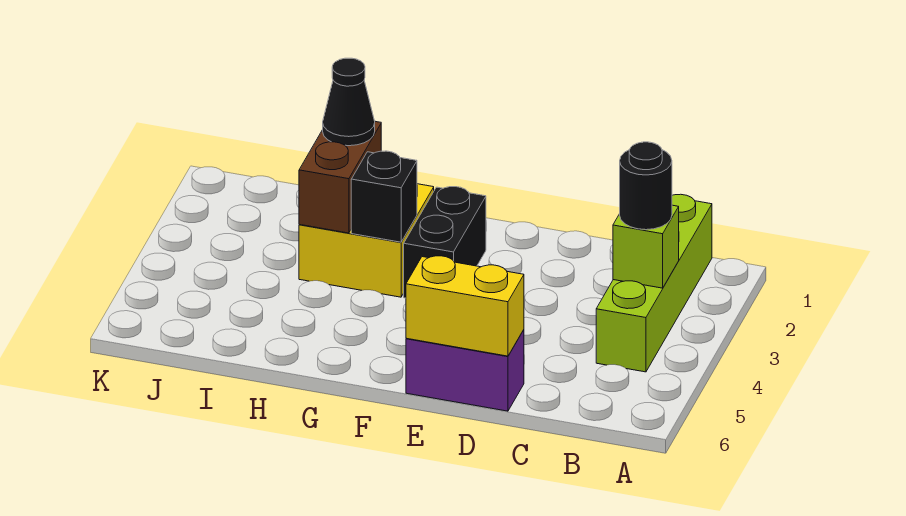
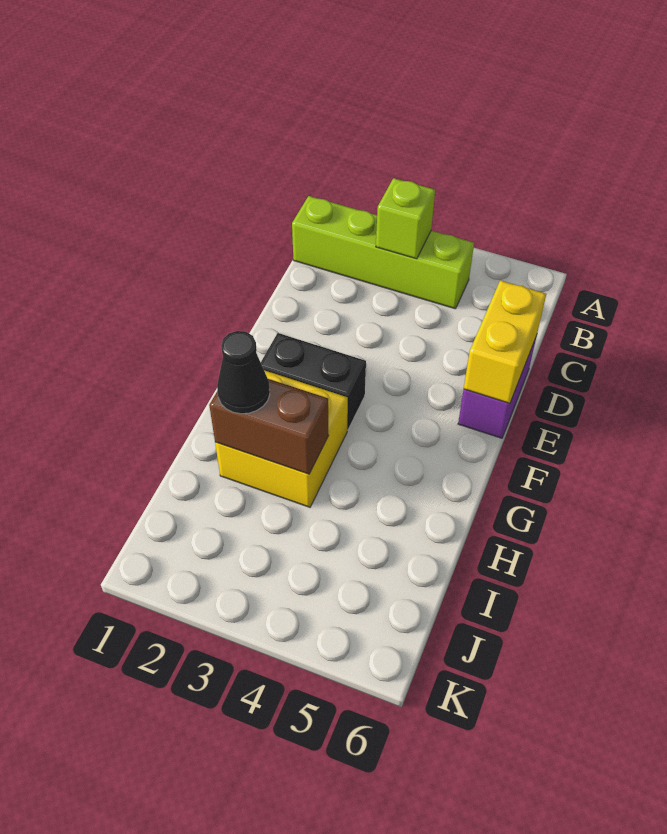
black 1x1 round brick [620,142,672,230] -> none
black 1x1 brick [351,151,417,242] -> none

